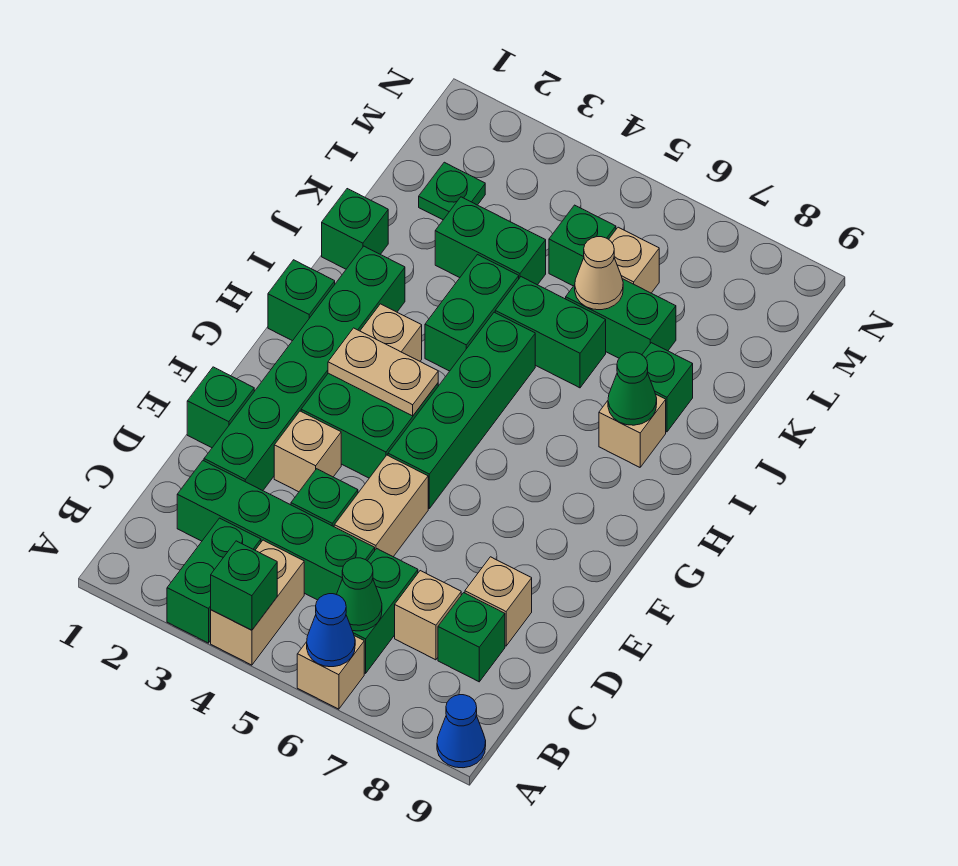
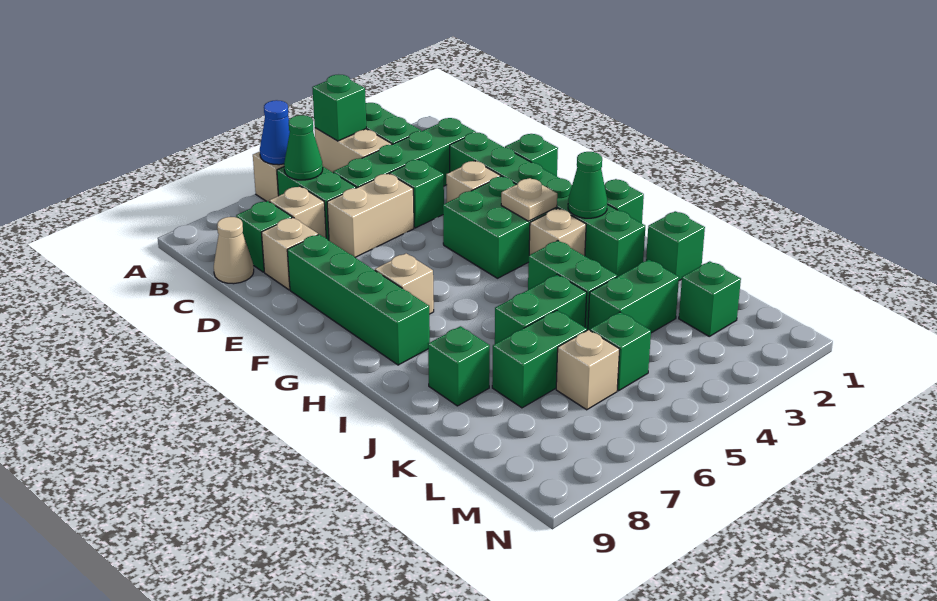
blue 1x1 cone [437,695,486,768] -> none
tan 1x2 brick [334,455,428,557] -> tan 1x2 brick turned to [327,173,414,257]
green 1x4 brick [388,312,535,508] -> green 1x4 brick moved to [287,234,430,365]
tan 1x2 plate [328,328,438,416] -> tan 1x1 plate [501,178,557,221]
tan 1x1 brick [599,395,666,467] -> tan 1x1 brick moved to [375,253,434,314]
green 1x1 cone [608,352,657,425] -> green 1x1 cone moved to [568,152,607,218]
tan 1x1 cone [575,237,623,310] -> tan 1x1 cone moved to [214,217,254,284]
green 1x1 plate [419,162,485,220] -> green 1x1 brick [679,261,741,336]

